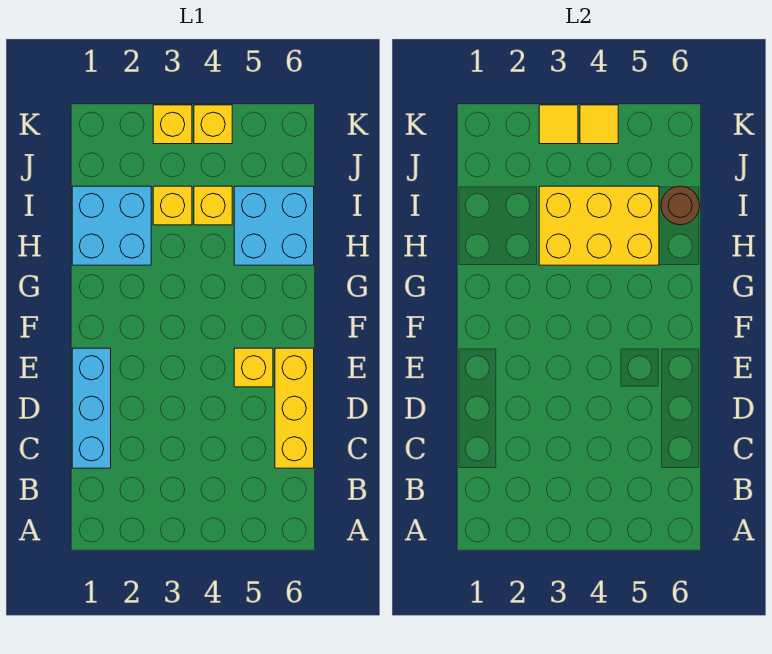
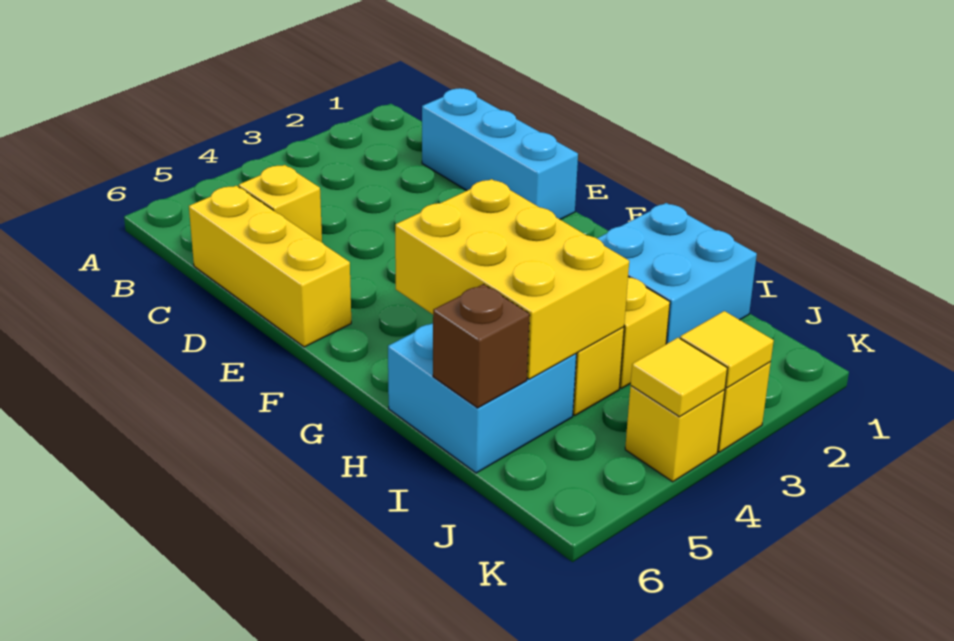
yellow 1x1 brick [234,348,273,387] -> yellow 1x1 brick moved to [239,165,322,242]
yellow 2x3 brick [539,186,659,265] -> yellow 2x3 brick turned to [395,179,629,379]
brown 1x1 round brick [661,186,700,225] -> brown 1x1 brick [433,284,530,408]

